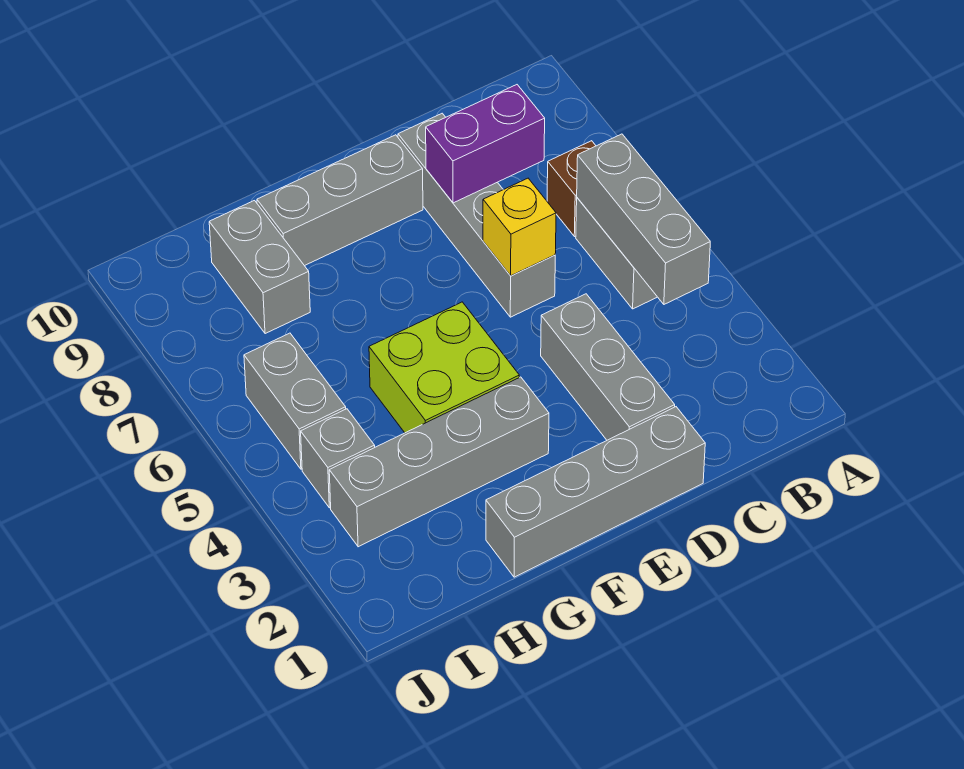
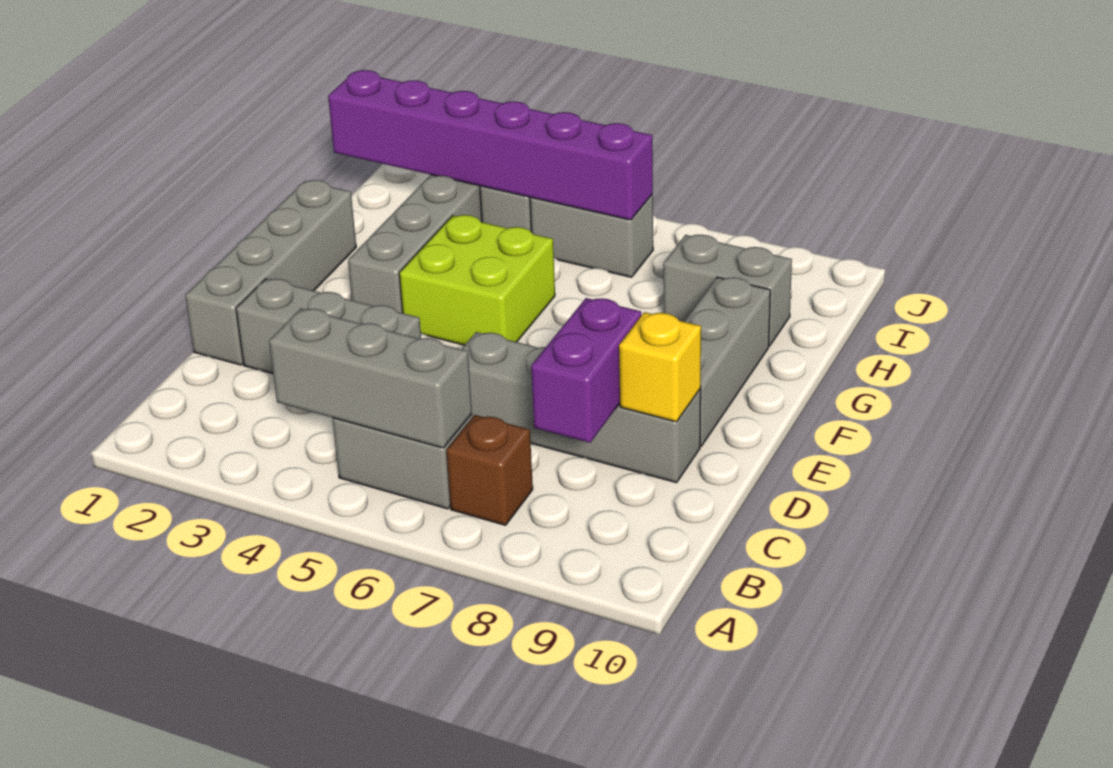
yellow 1x1 brick [483,178,556,276] -> yellow 1x1 brick moved to [619,312,701,422]
none -> purple 1x6 brick [328,70,653,220]

